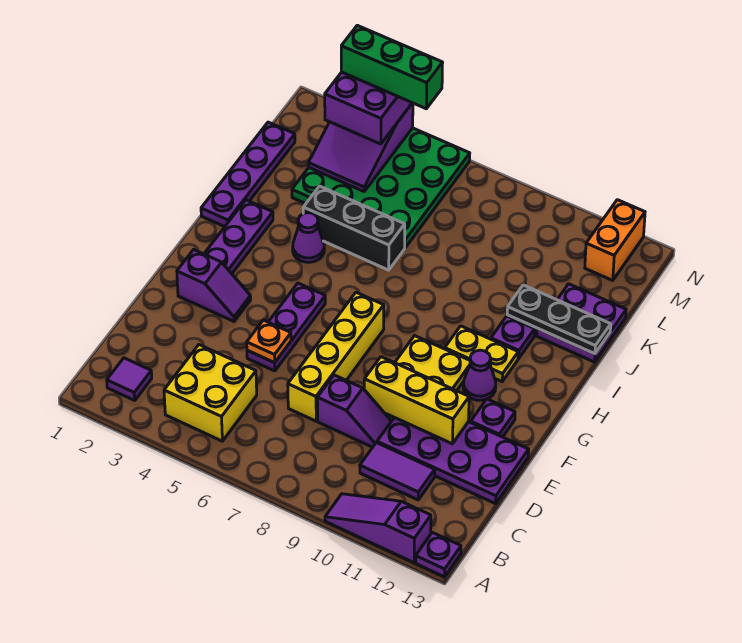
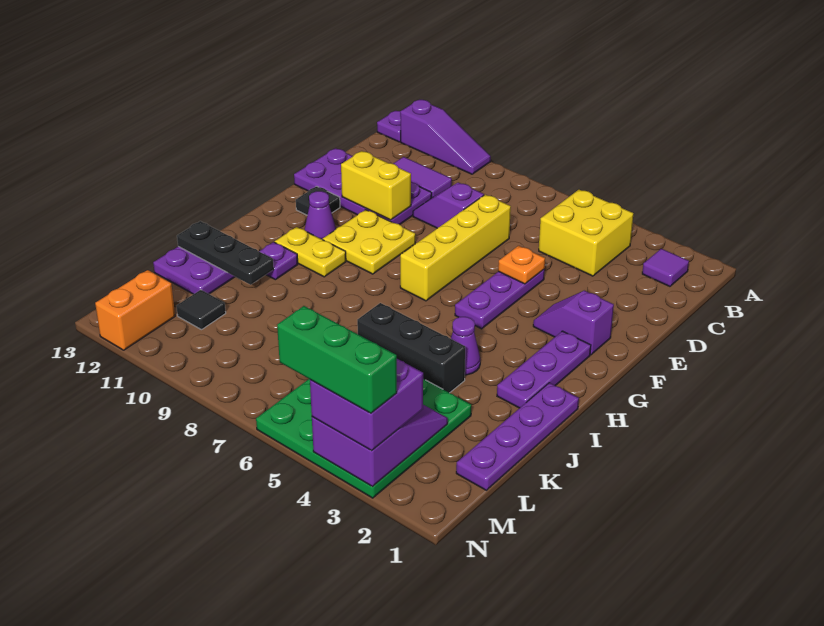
yellow 1x3 brick [364,357,469,444] -> yellow 1x2 brick [341,151,411,220]
purple 1x1 plate [471,399,515,437] -> black 1x1 plate [296,186,340,215]
none -> black 1x1 tile [177,290,226,330]

